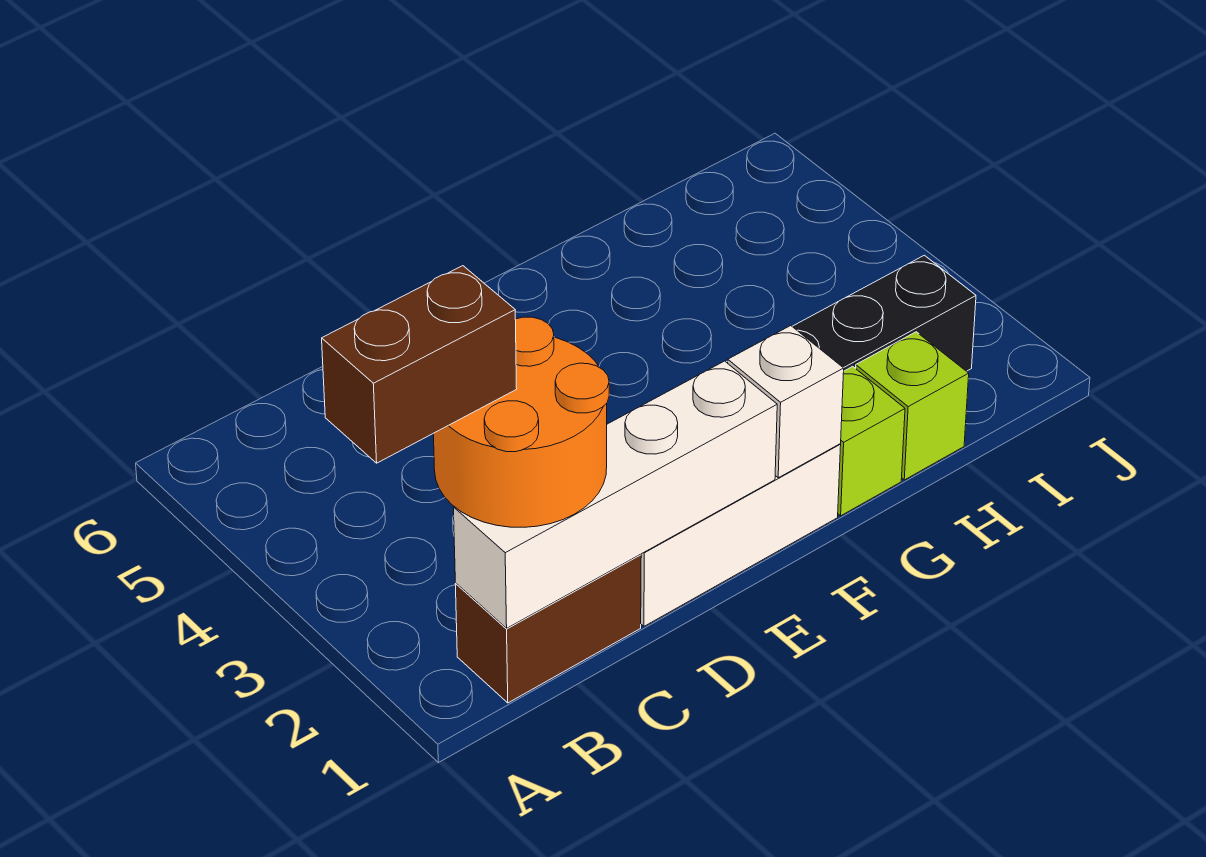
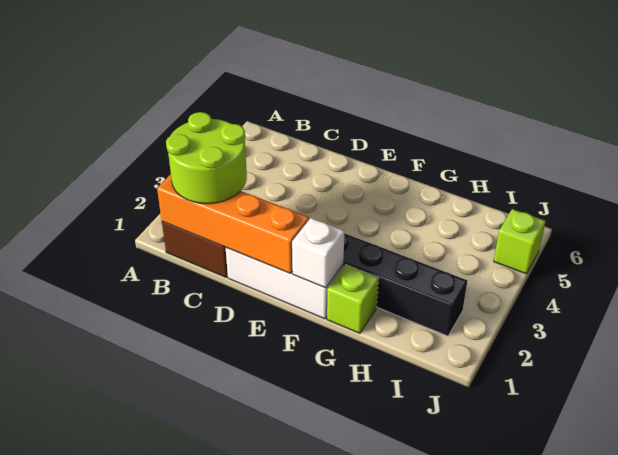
brown 1x2 brick [322,266,517,463] -> none
white 1x4 brick [453,361,777,628] -> orange 1x4 brick [157,174,309,274]
orange 2x2 round brick [433,317,609,527] -> lime 2x2 round brick [166,112,247,204]
lime 1x1 brick [856,332,969,480] -> lime 1x1 brick moved to [494,209,546,274]

